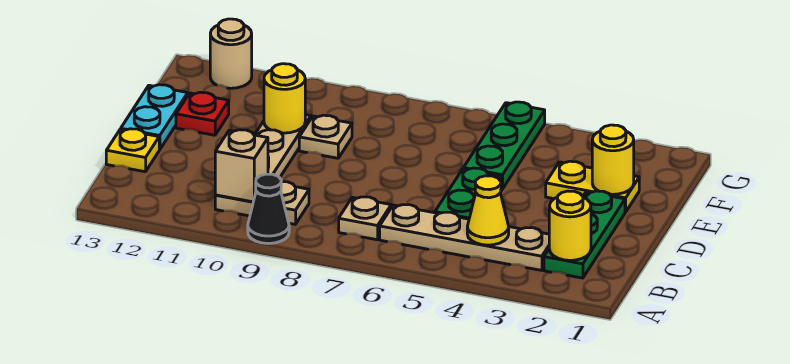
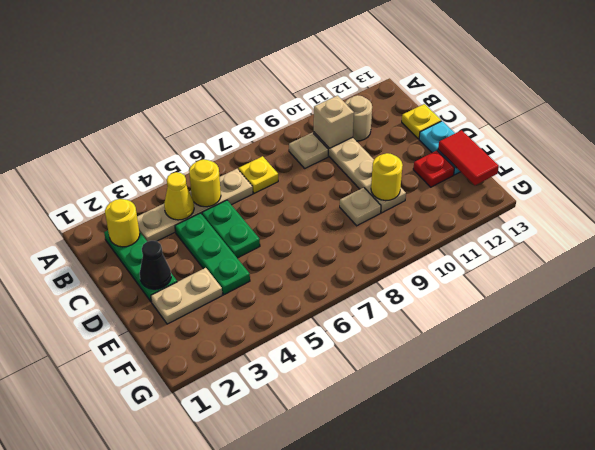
black 1x1 cone [248,174,289,243] -> black 1x1 cone moved to [140,241,171,289]
tan 1x1 plate [339,197,391,240] -> yellow 1x1 plate [238,156,278,193]
yellow 1x2 plate [546,161,639,212] -> tan 1x2 plate [151,268,222,324]
yellow 1x1 round brick [592,125,634,194] -> yellow 1x1 round brick moved to [189,159,221,207]
green 1x3 plate [464,102,545,189] -> green 1x3 plate moved to [175,213,250,295]
none -> red 1x2 tile [438,130,499,185]
tan 1x1 round brick [210,19,252,88] -> tan 1x1 round brick moved to [345,95,372,141]

